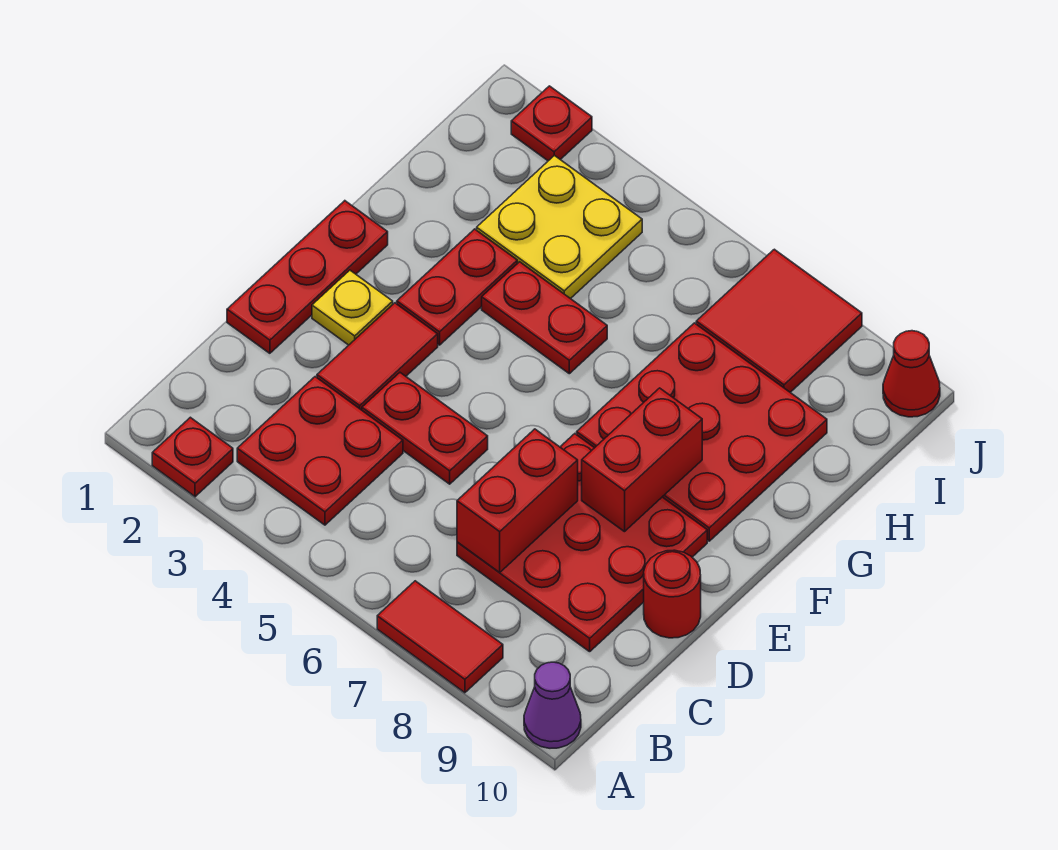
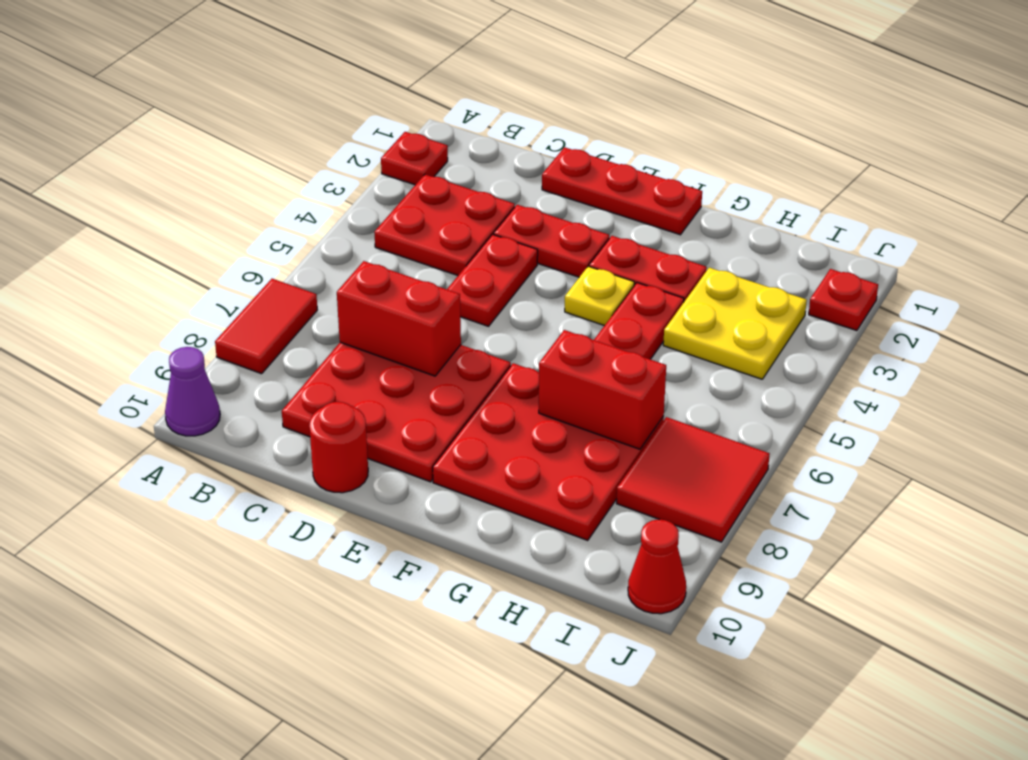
red 1x2 tile [317,303,438,410] -> red 1x2 plate [494,205,609,277]
yellow 1x1 plate [312,270,393,345] -> yellow 1x1 plate moved to [565,266,634,326]
red 1x2 brick [582,388,702,532] -> red 1x2 brick moved to [539,330,666,449]

